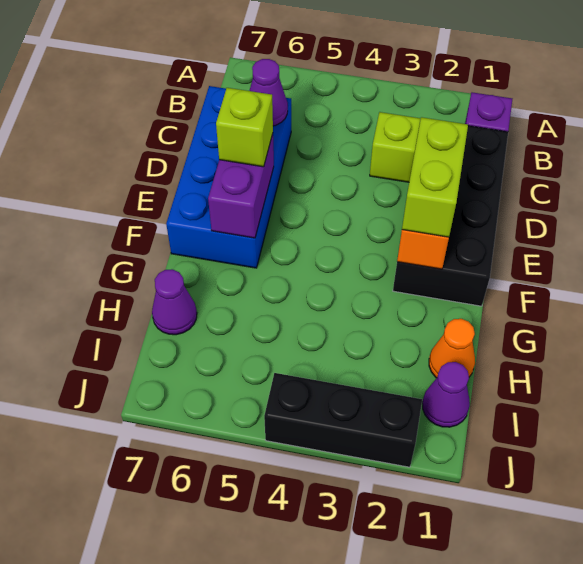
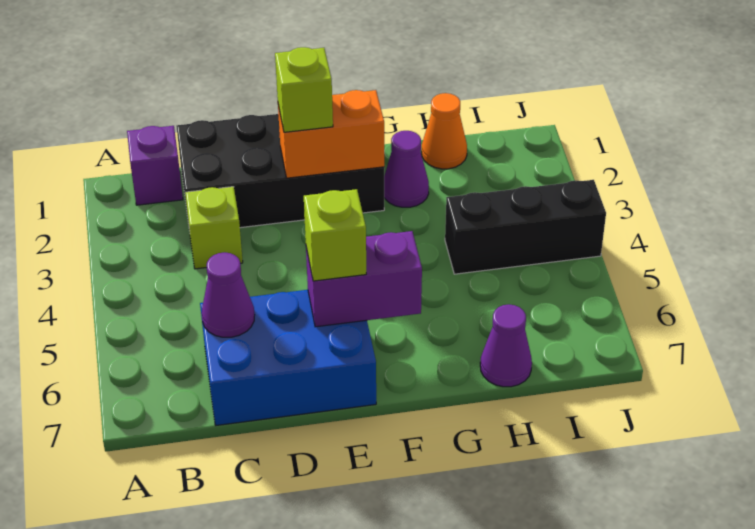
blue 2x4 brick [166,86,291,268] -> blue 2x3 brick [200,290,376,425]
lime 1x2 brick [402,117,468,237] -> lime 1x1 brick [275,47,333,132]
purple 1x1 cone [422,362,470,427] -> purple 1x1 cone moved to [384,131,429,207]
black 1x3 brick [264,373,422,467] -> black 1x3 brick turned to [445,180,606,274]

